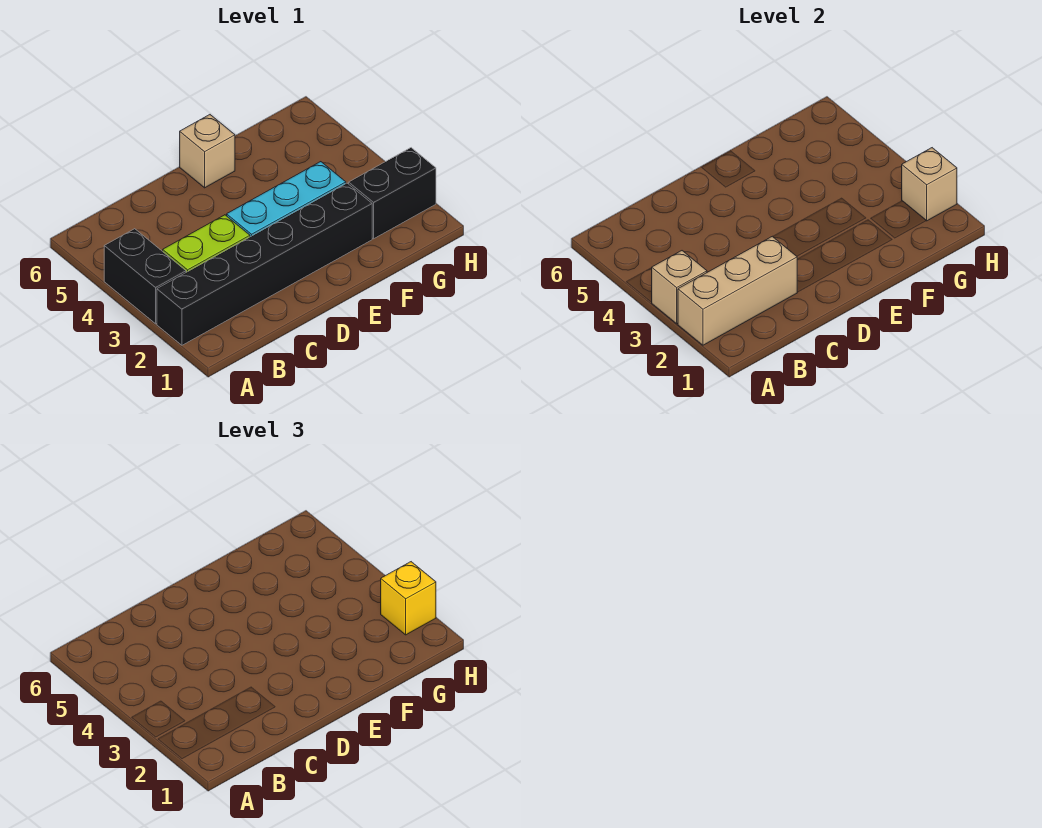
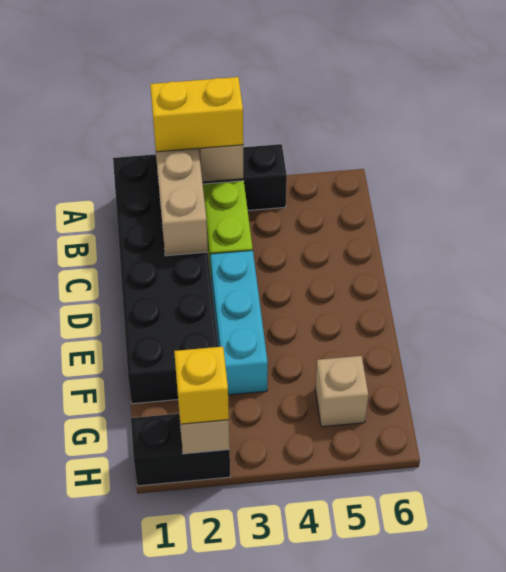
black 1x6 brick [157,183,372,345] -> black 2x6 brick [113,154,218,404]
none -> yellow 1x2 brick [150,77,243,152]
tan 1x1 brick [180,115,235,188] -> tan 1x1 brick moved to [315,356,368,427]
black 1x2 brick [349,148,436,239] -> black 1x2 brick turned to [131,414,230,486]

